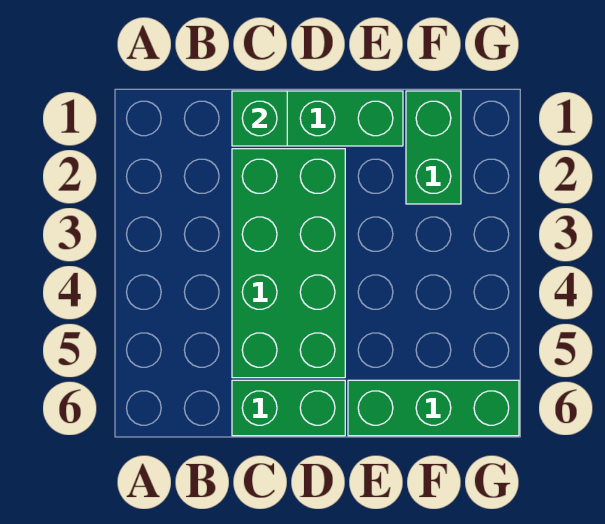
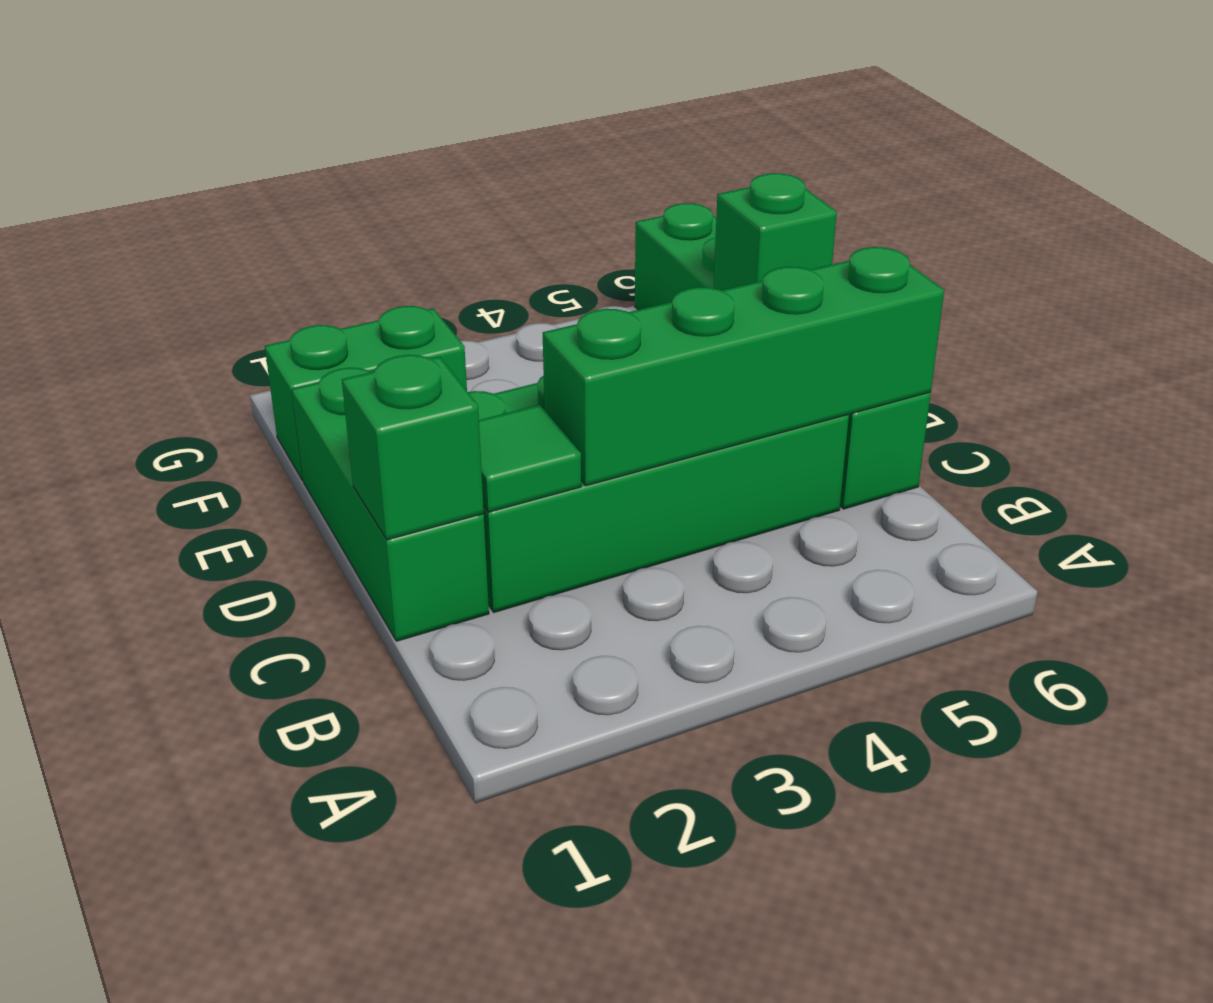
none -> green 1x1 tile [479,405,581,512]
none -> green 1x4 brick [543,247,944,486]
none -> green 1x1 brick [714,173,837,290]

